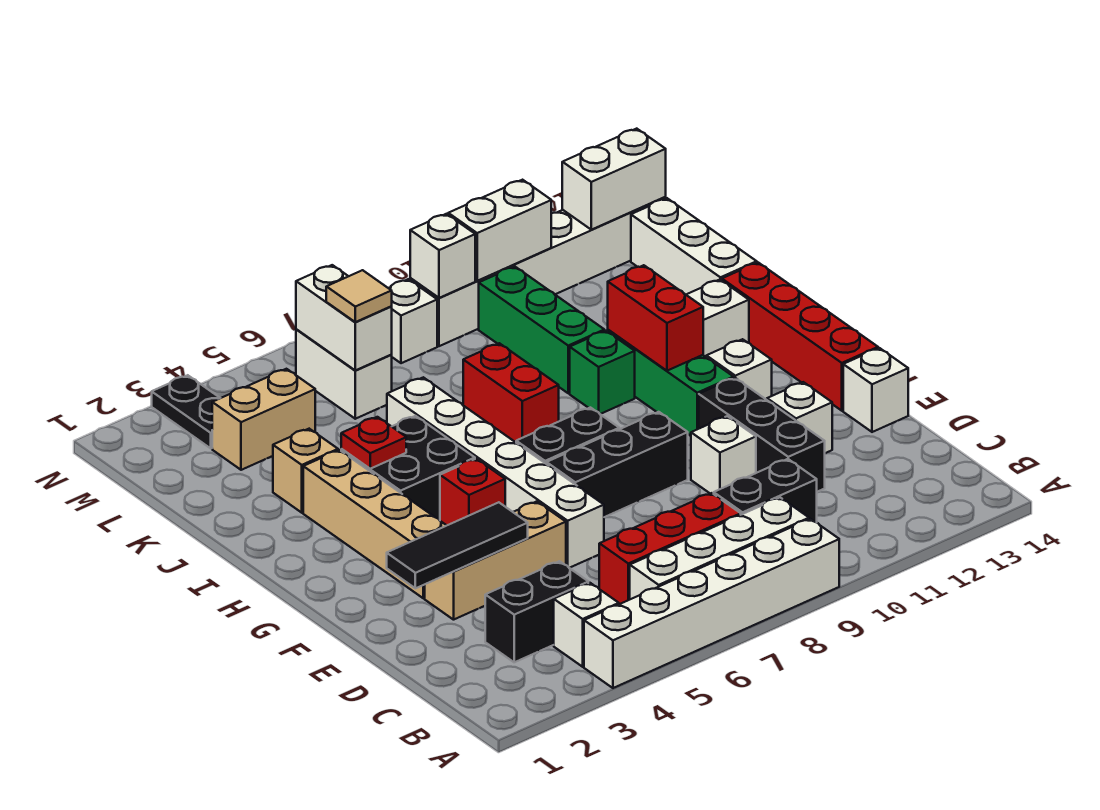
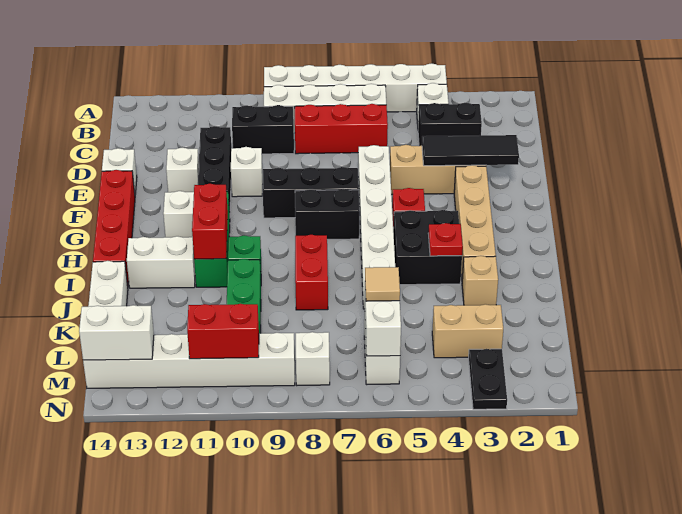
white 1x1 brick [410,214,475,298] -> none
white 1x2 brick [448,180,551,281] -> red 1x2 brick [187,304,259,359]

